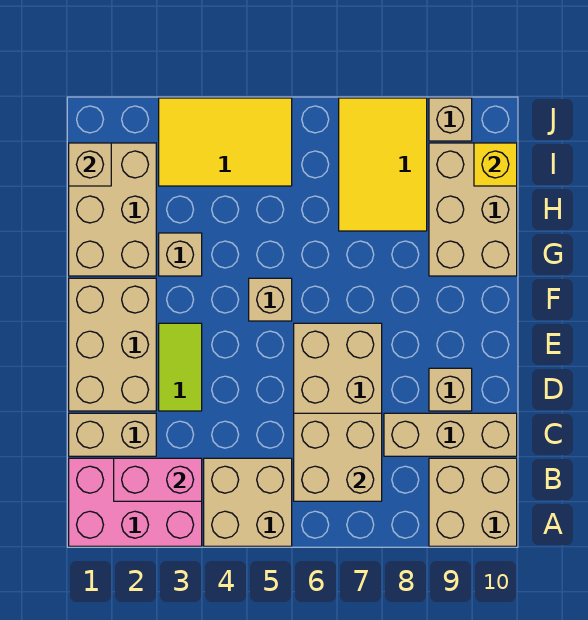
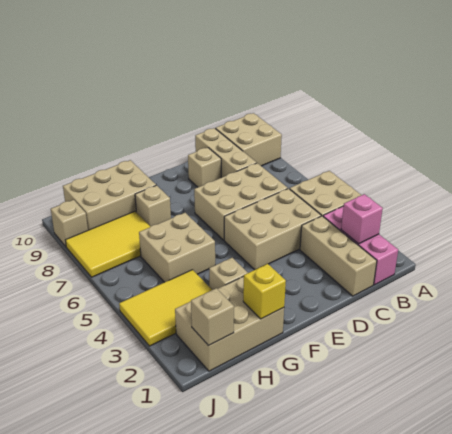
pink 2x3 brick [69,458,202,546] -> pink 1x3 brick [323,206,398,285]
pink 1x2 brick [114,458,202,501] -> pink 1x1 brick [341,194,383,244]
tan 2x2 brick [294,413,382,501] -> tan 2x2 brick moved to [139,213,215,282]
tan 1x2 brick [69,413,156,456] -> tan 1x3 brick [300,216,377,296]
tan 2x3 brick [69,278,156,411] -> tan 2x3 brick moved to [224,189,321,270]
lime 1x2 tile [159,323,202,411] -> none
tan 1x1 brick [249,278,292,321] -> tan 1x1 brick moved to [135,185,171,227]
yellow 2x3 tile [159,98,292,186] -> yellow 2x3 tile turned to [119,270,212,346]
yellow 1x1 brick [474,143,517,186] -> yellow 1x1 brick moved to [243,264,286,319]

